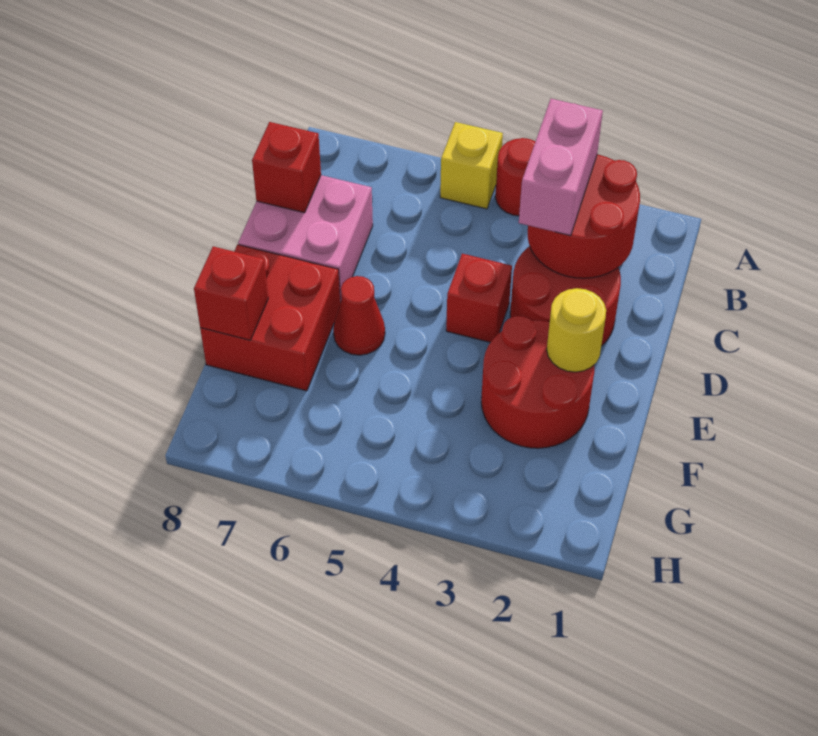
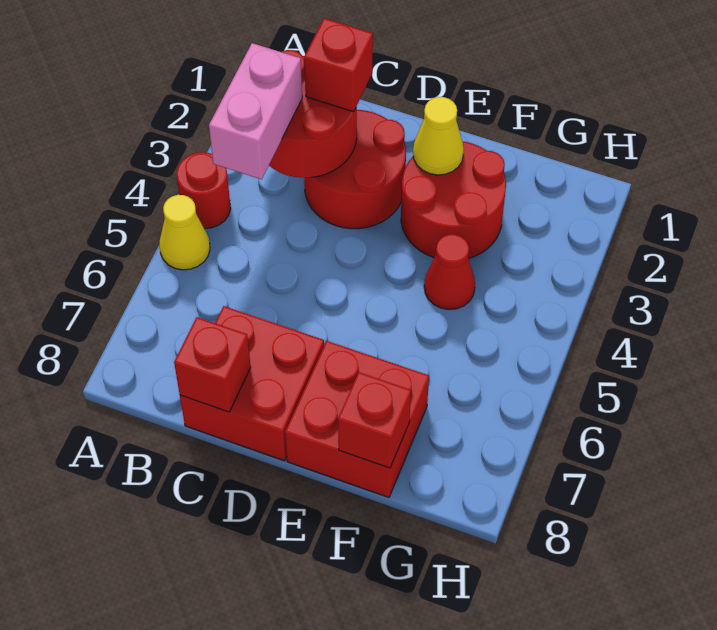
yellow 1x1 brick [440,122,503,209] -> yellow 1x1 cone [159,195,210,270]
pink 1x2 brick [519,99,603,236] -> pink 1x2 brick turned to [209,43,302,179]
pink 2x2 brick [238,175,373,303] -> red 2x2 brick [180,306,324,461]
red 1x1 brick [446,254,512,342] -> red 1x1 brick moved to [304,18,373,112]
yellow 1x1 round brick [547,288,606,372] -> yellow 1x1 cone [413,97,464,175]
red 1x1 cone [333,276,385,355] -> red 1x1 cone moved to [424,234,475,310]

